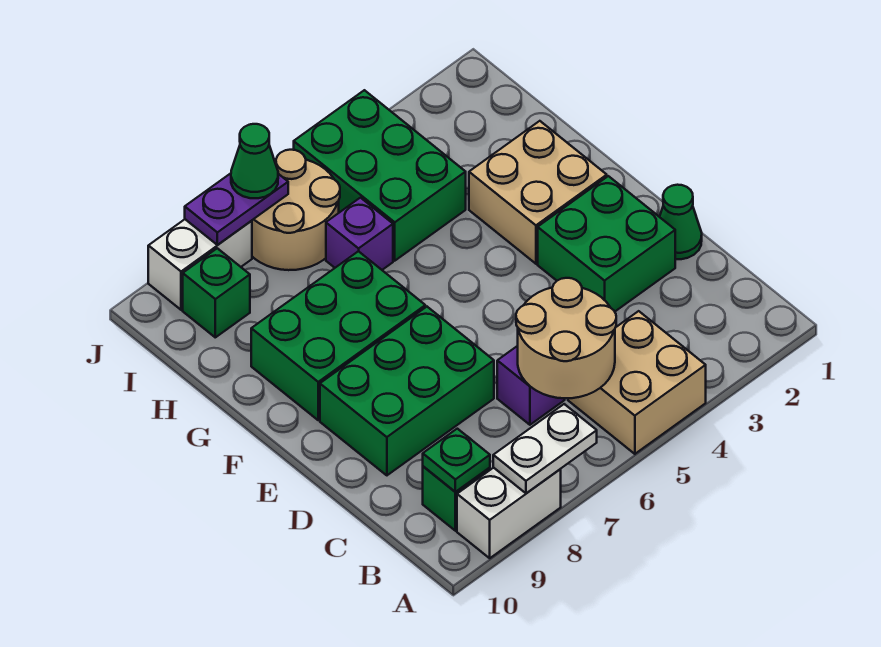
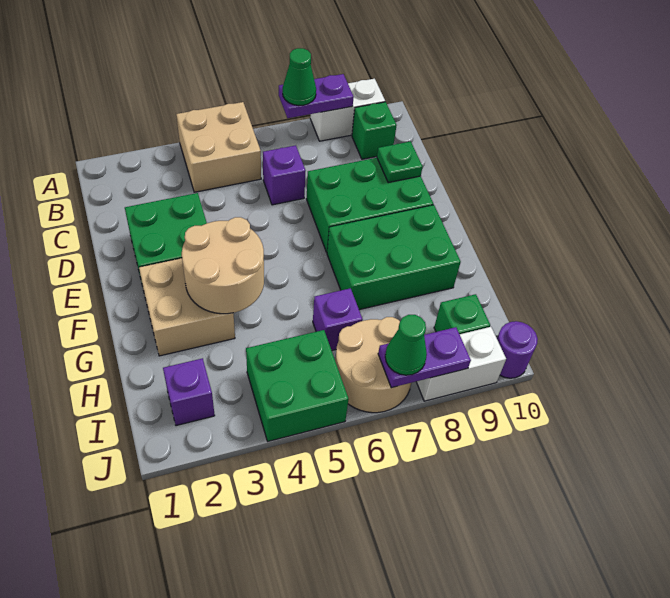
white 1x2 plate [493,404,597,493] -> purple 1x2 plate [279,74,354,118]
tan 2x2 round brick [516,278,616,398] -> tan 2x2 round brick moved to [182,217,264,314]
green 1x1 plate [423,429,490,492] -> green 1x1 plate moved to [377,141,423,183]
green 1x1 cone [660,185,702,259] -> green 1x1 cone moved to [283,48,316,106]
green 2x3 brick [294,90,466,261] -> green 2x2 brick [246,330,349,441]
none -> purple 1x1 brick [163,358,215,426]
none -> purple 1x1 round brick [497,321,538,378]

